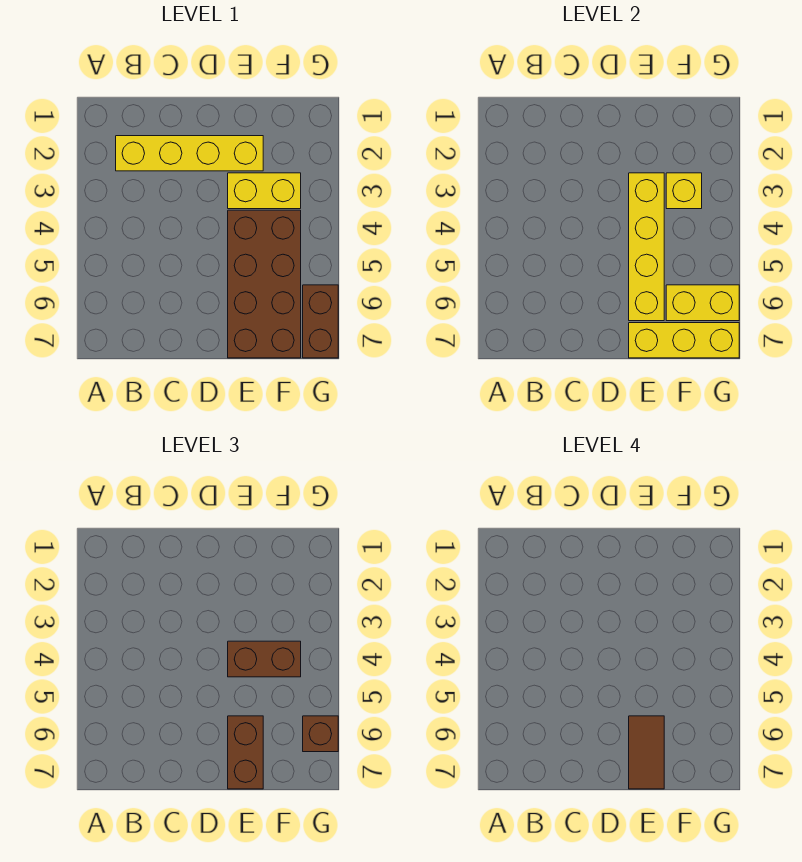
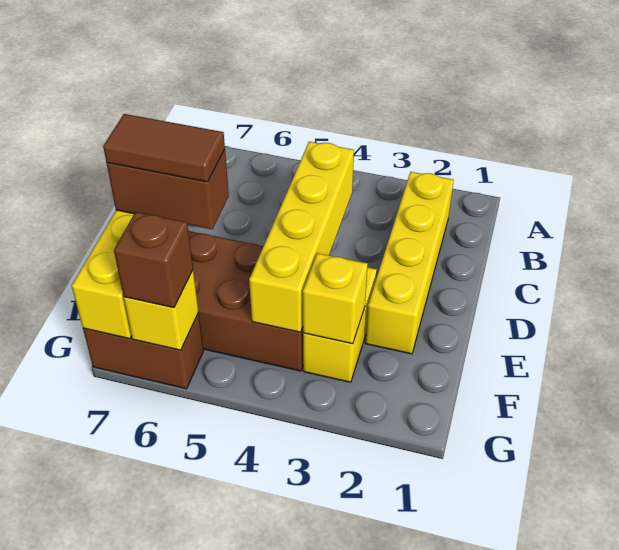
yellow 1x4 brick [629,173,664,321] -> yellow 1x4 brick turned to [249,142,354,332]
brown 1x2 brick [228,641,301,677] -> none
yellow 1x2 brick [666,285,739,321] -> yellow 1x1 brick [124,271,199,350]

